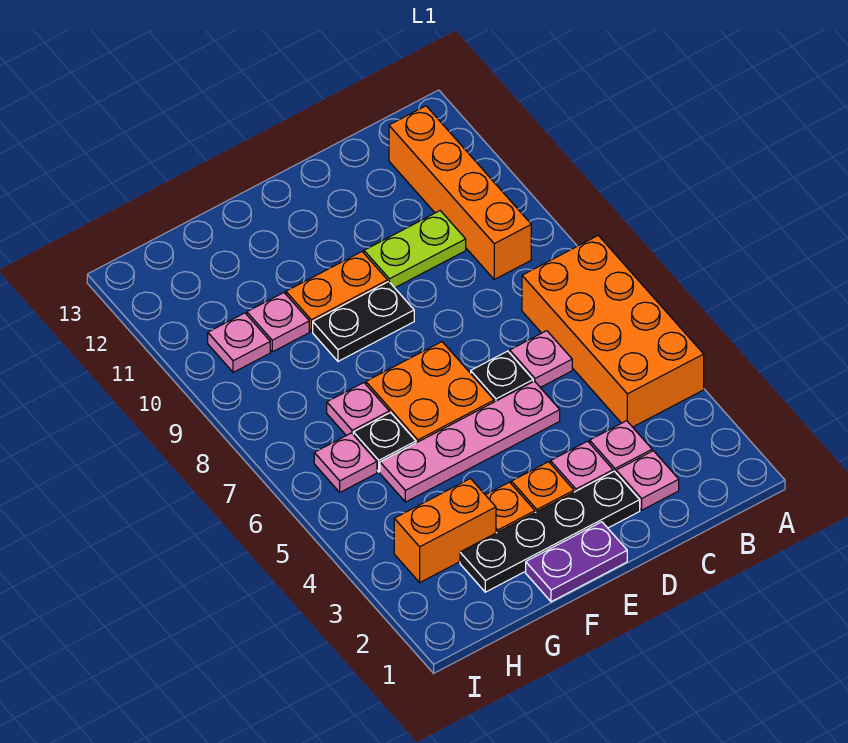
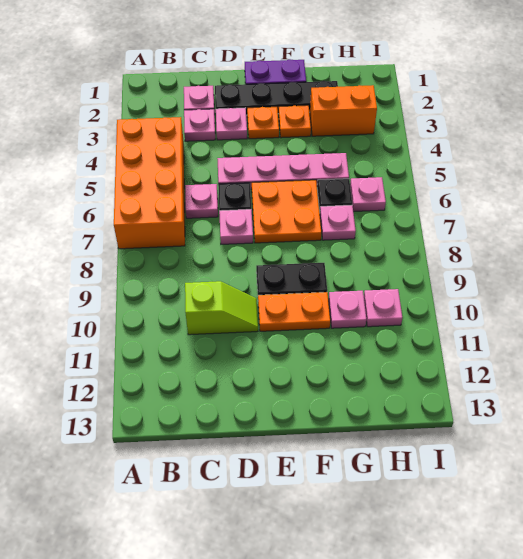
orange 1x4 brick [389,106,531,279] -> none
lime 1x2 plate [364,211,466,288] -> lime 1x2 slope [185,281,258,335]
none -> pink 1x1 plate [219,209,253,244]

